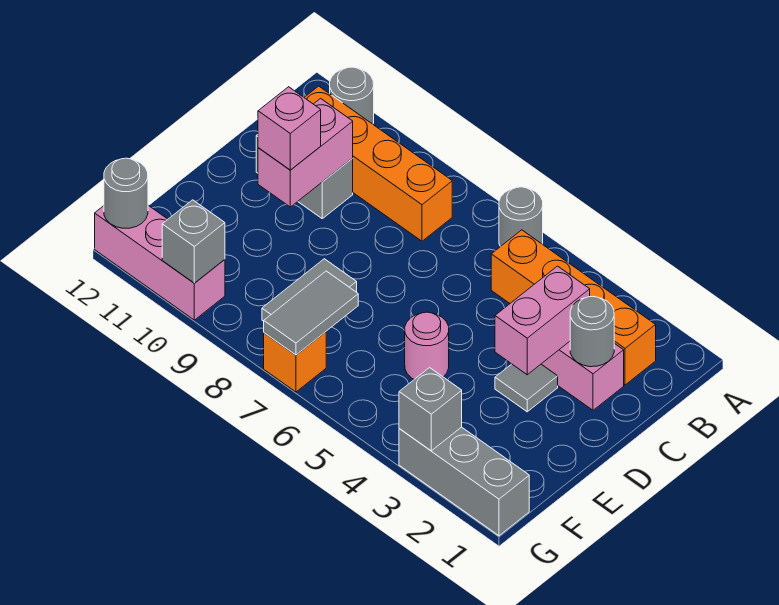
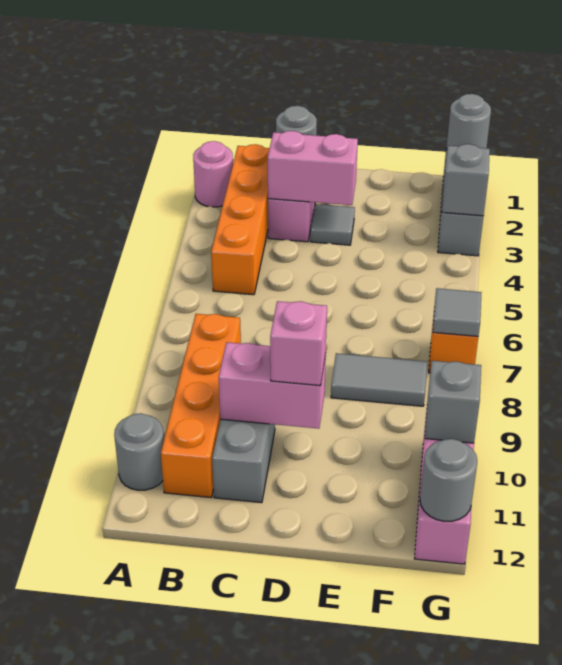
grey 1x1 round brick [499,187,543,247] -> grey 1x1 round brick moved to [446,94,491,149]
pink 1x1 round brick [405,312,449,379] -> pink 1x1 round brick moved to [193,141,233,207]
grey 1x2 tile [264,271,358,355] -> grey 1x1 tile [433,288,482,336]

